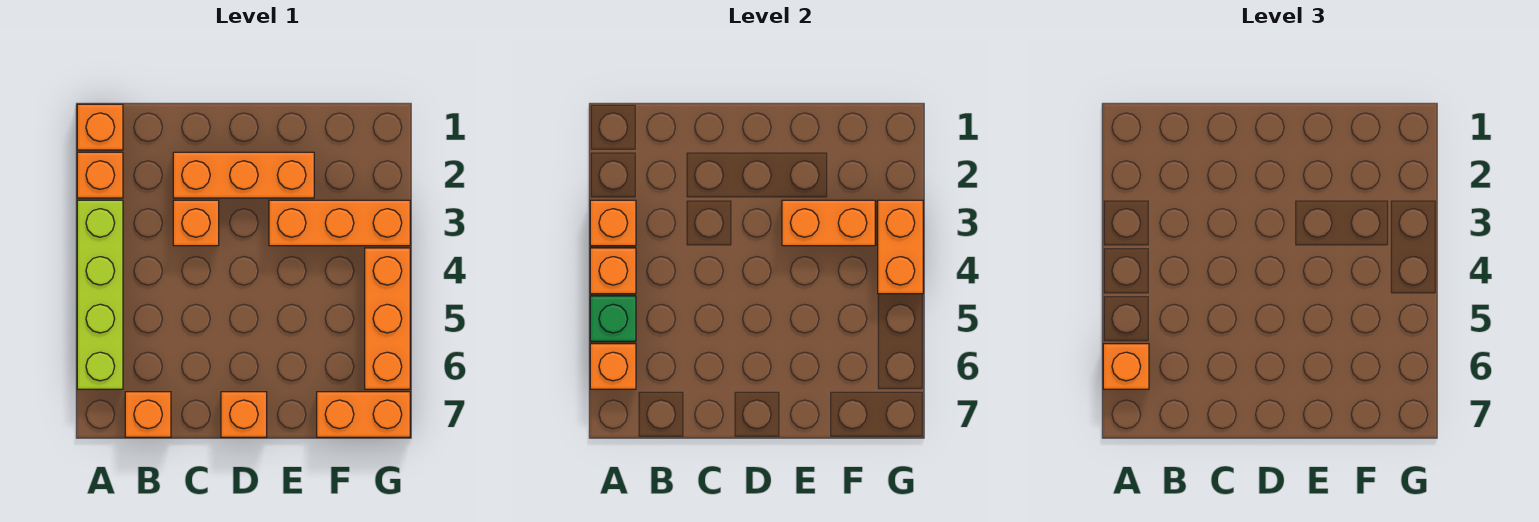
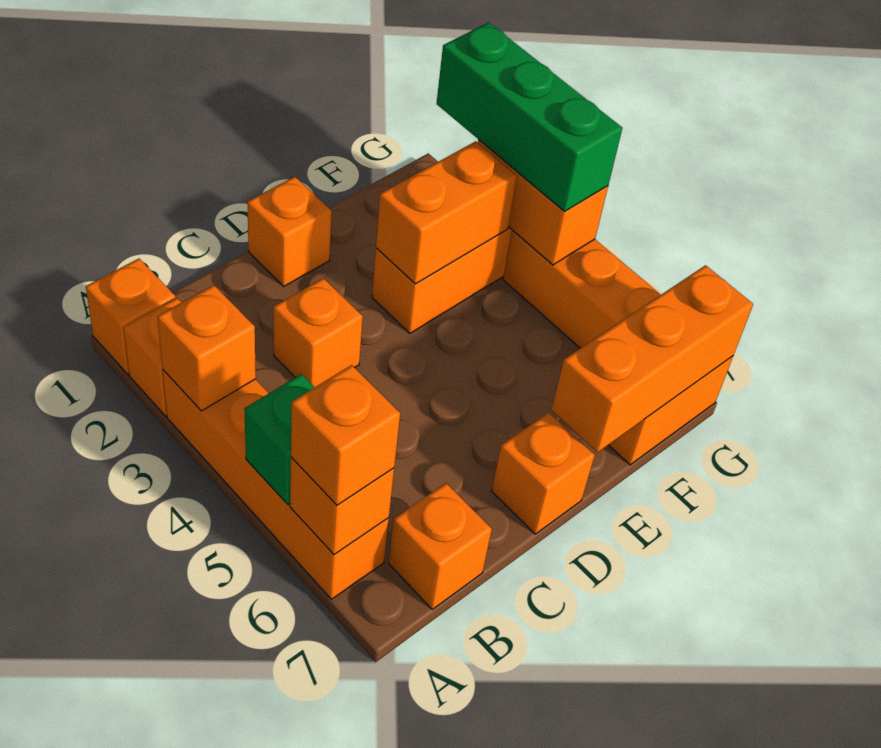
lime 1x4 brick [77,200,123,389] -> orange 1x4 brick [163,370,389,599]
orange 1x1 brick [590,248,636,294] -> orange 1x1 brick moved to [247,177,332,286]
orange 1x3 brick [173,152,314,198] -> orange 1x3 brick moved to [552,265,753,452]
none -> green 1x3 brick [436,22,622,211]

